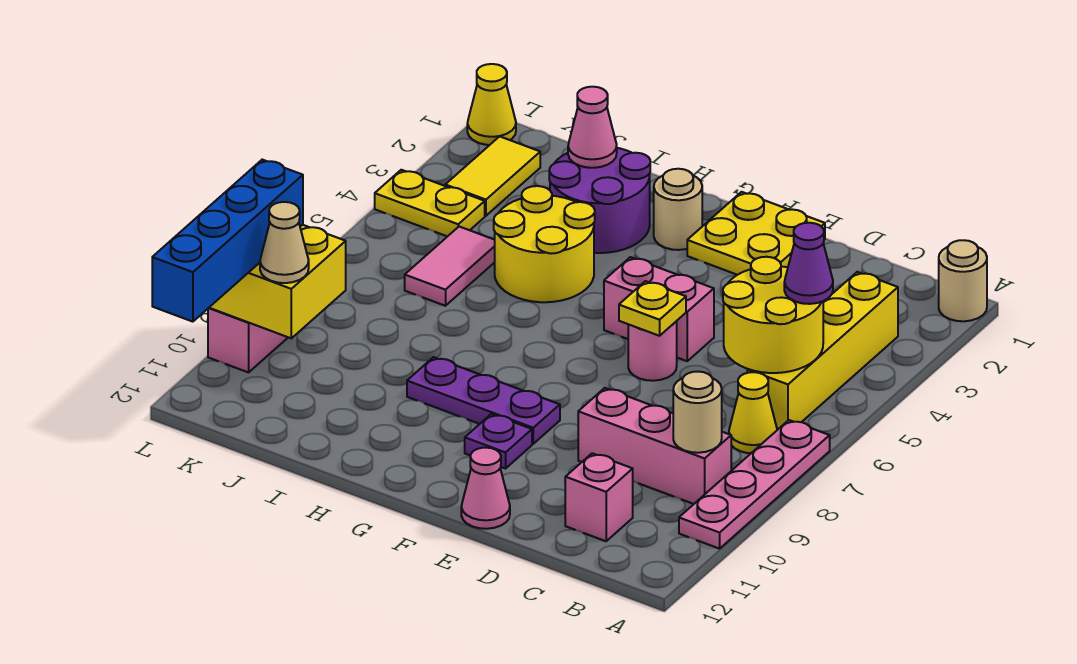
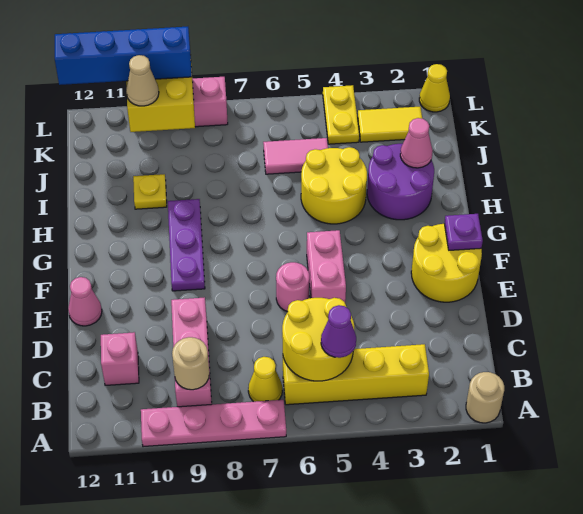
yellow 2x2 plate [687,192,825,275] -> yellow 2x2 round brick [411,224,482,302]
yellow 1x1 plate [619,281,686,336] -> yellow 1x1 plate moved to [133,174,167,209]
purple 1x1 plate [465,414,532,469] -> purple 1x1 plate moved to [444,214,483,250]
tan 1x1 round brick [654,169,702,250] -> none

